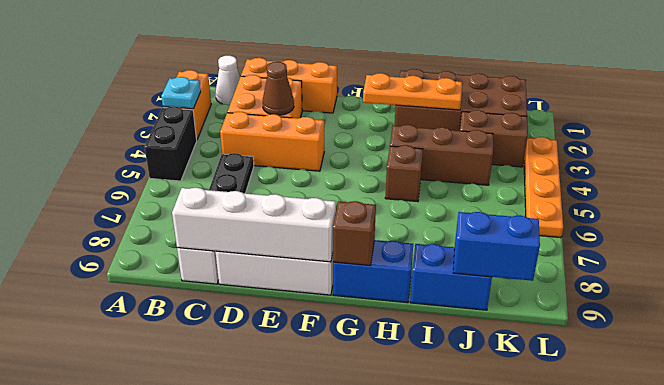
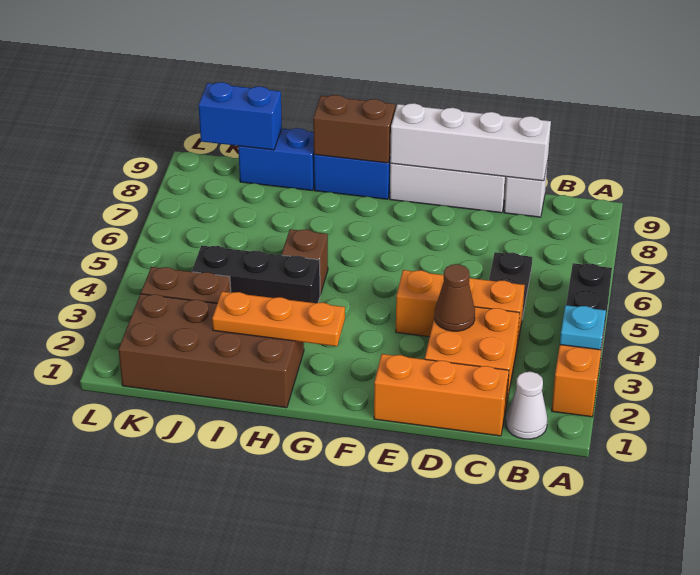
brown 1x1 brick [333,201,376,266] -> brown 1x2 brick [313,95,395,163]
brown 1x3 brick [390,125,493,185] -> black 1x3 brick [192,245,320,303]
orange 1x4 plate [524,137,563,238] -> none

